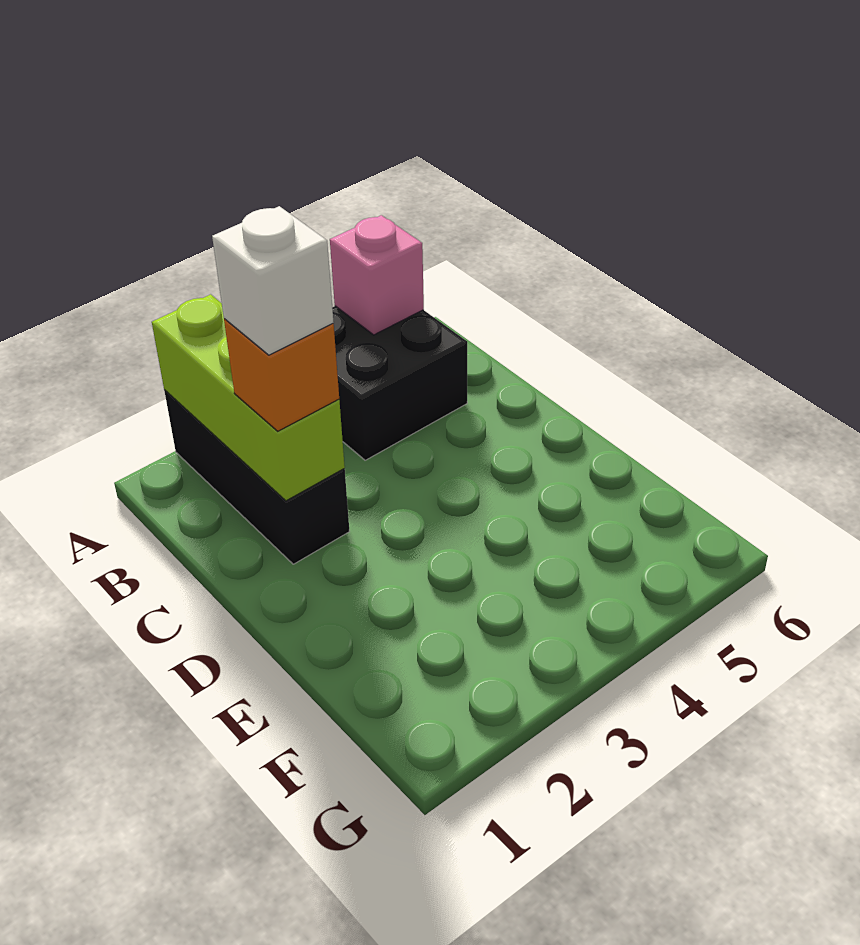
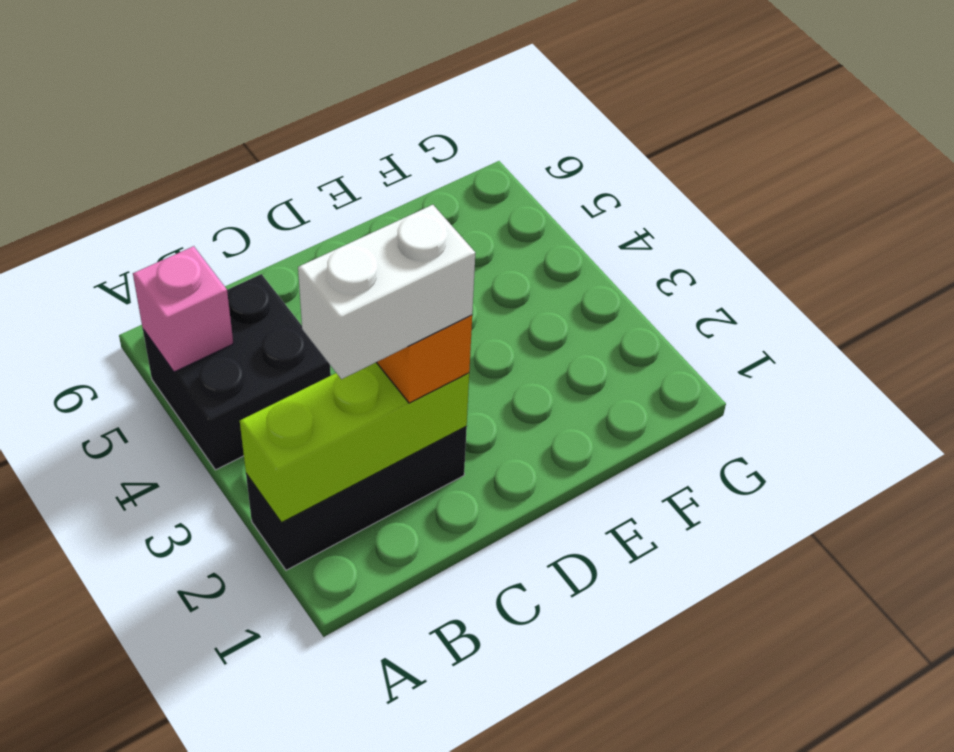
white 1x1 brick [212,206,334,355] -> white 1x2 brick [298,205,475,379]

